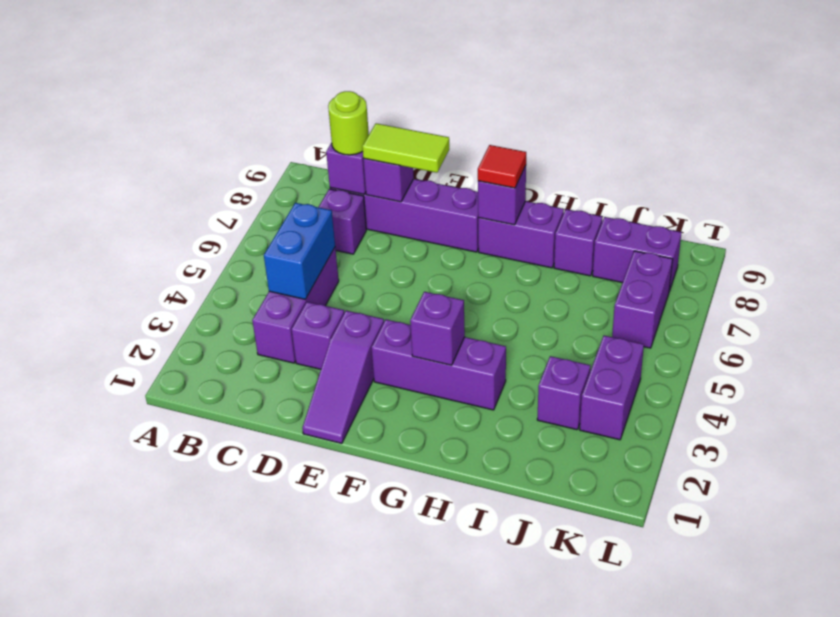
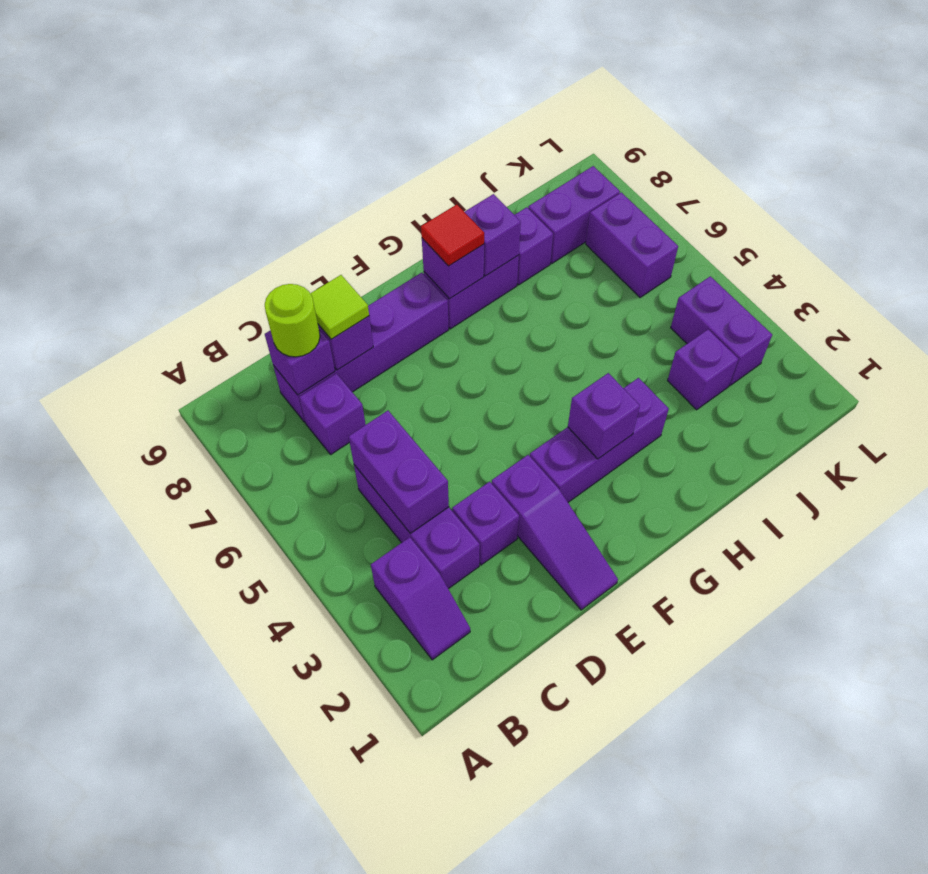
none -> purple 1x2 slope [371,537,470,660]
blue 1x2 brick [264,203,335,299] -> purple 1x2 brick [349,411,449,534]
lime 1x2 tile [362,123,449,173] -> lime 1x1 tile [310,275,369,339]
none -> purple 1x1 brick [465,194,521,276]

